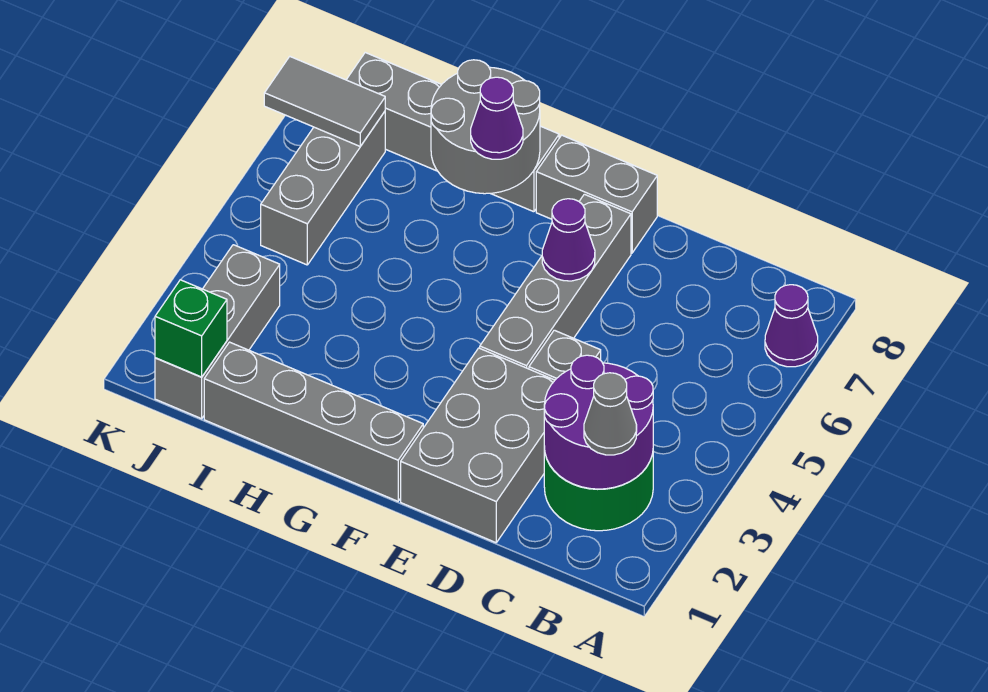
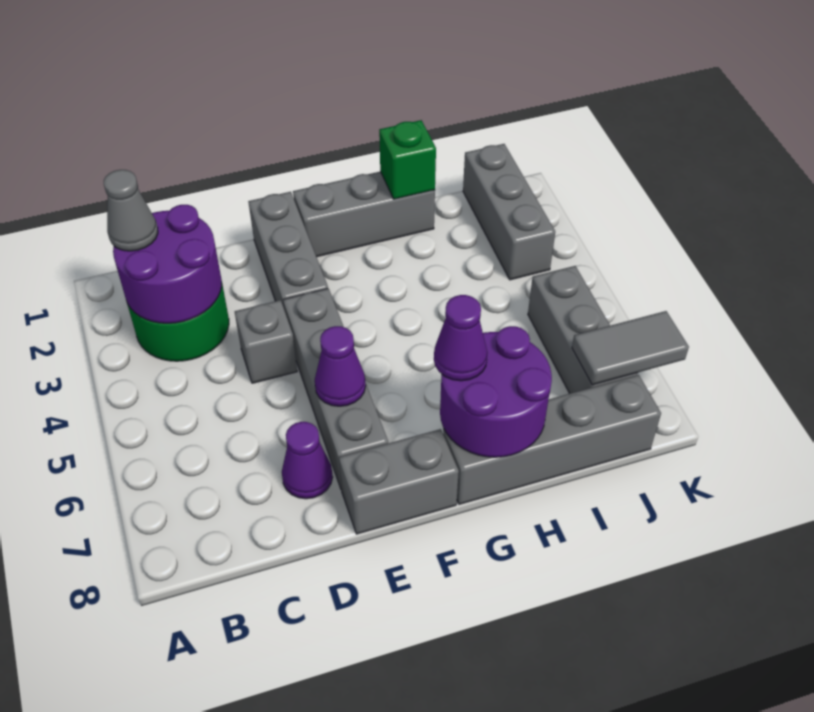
purple 1x1 cone [765,285,818,367] -> purple 1x1 cone moved to [282,422,333,499]
grey 2x3 brick [401,348,555,543] -> grey 1x3 brick [248,192,328,307]
grey 1x4 brick [204,342,423,501] -> grey 1x3 brick [293,172,435,257]
grey 2x2 round brick [431,60,540,194] -> purple 2x2 round brick [440,326,552,457]
green 1x1 brick [155,280,227,377] -> green 1x1 brick moved to [379,120,436,199]

